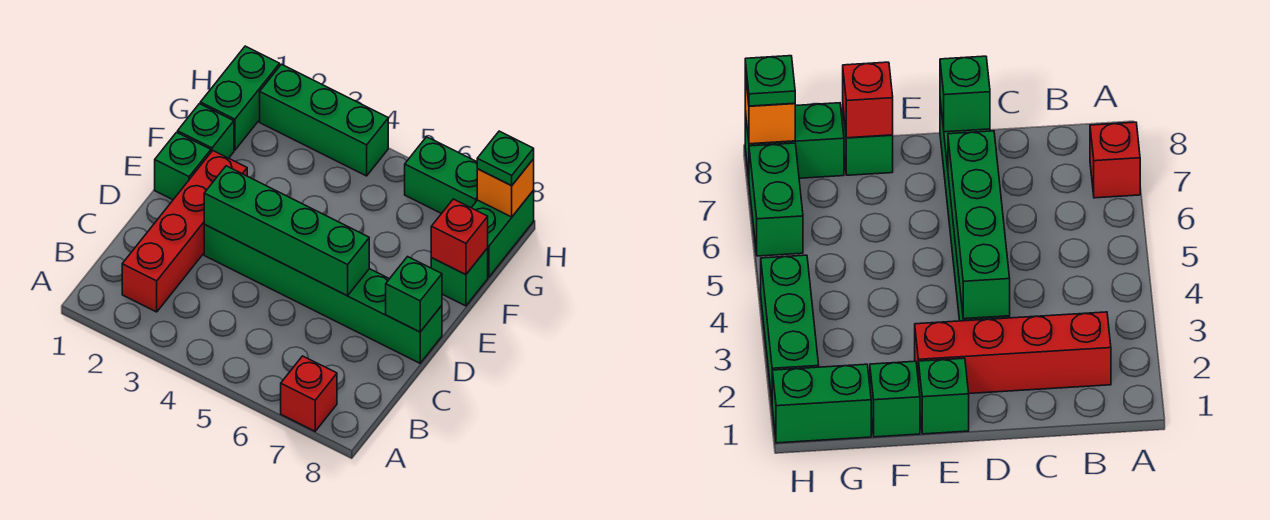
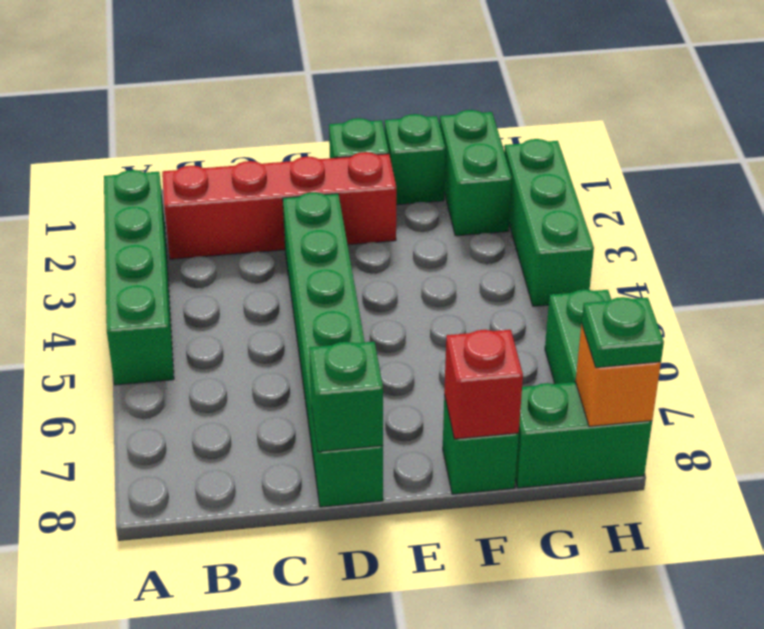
red 1x1 brick [281,356,337,431] -> none
green 1x4 brick [204,166,369,296] -> green 1x4 brick moved to [104,170,174,385]
green 1x2 brick [200,46,280,150] -> green 1x2 brick turned to [440,110,512,236]

